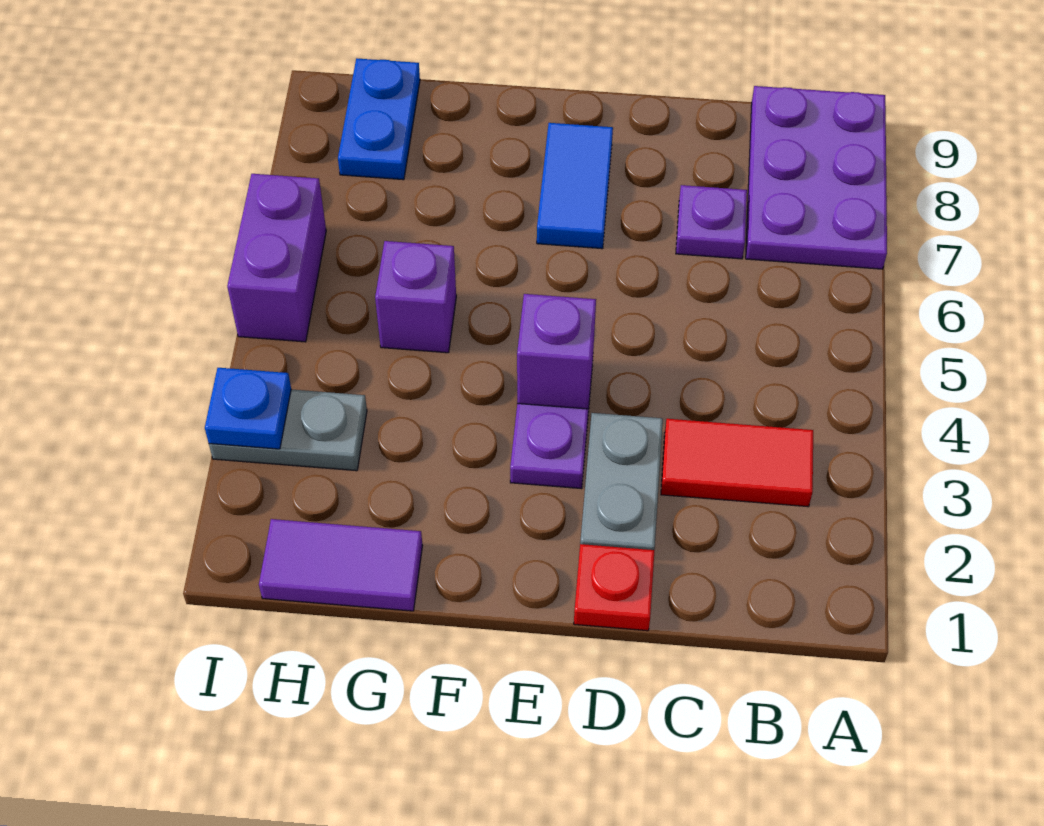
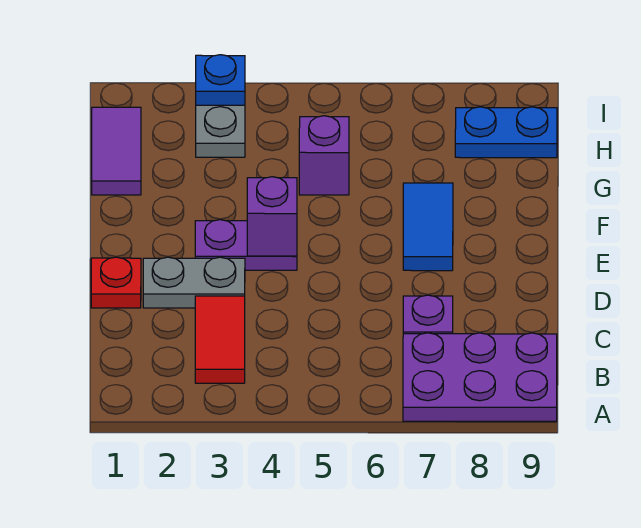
blue 1x2 tile [537,123,613,249] -> blue 1x2 tile turned to [403,183,453,271]
purple 1x2 brick [227,174,326,342] -> none

